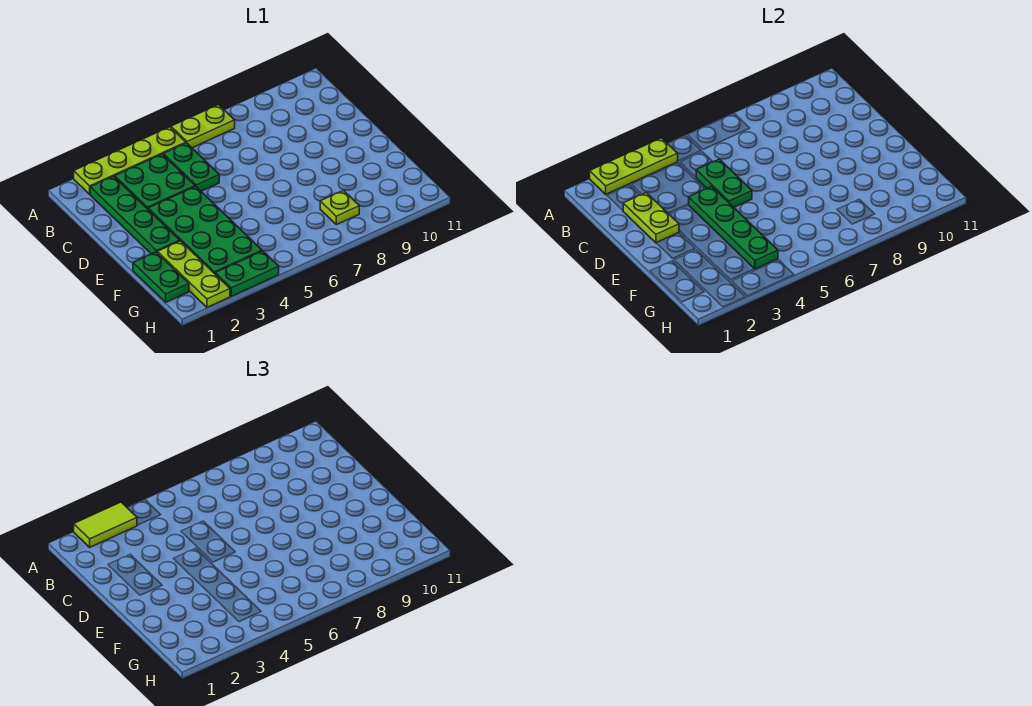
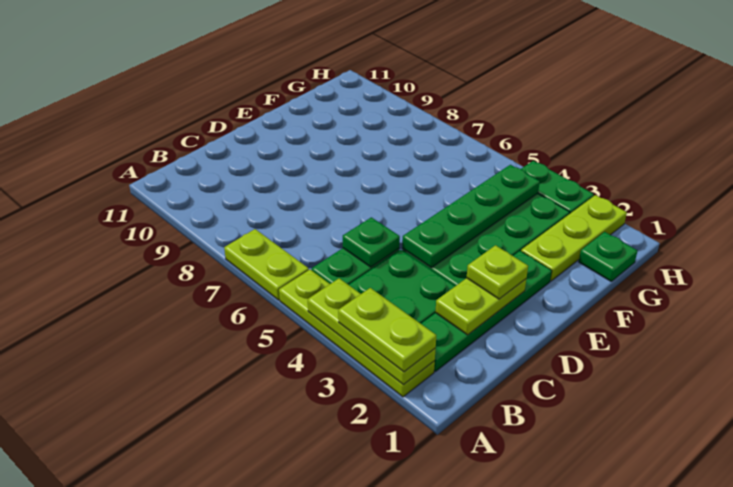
lime 1x2 tile [74,502,137,547] -> lime 1x2 plate [338,288,436,372]
green 1x2 plate [696,159,752,207] -> green 1x1 plate [343,217,400,267]
green 1x2 plate [133,252,189,302] -> green 1x1 plate [579,232,638,281]
lime 1x1 plate [320,190,359,225] -> lime 1x1 plate moved to [467,245,528,299]

